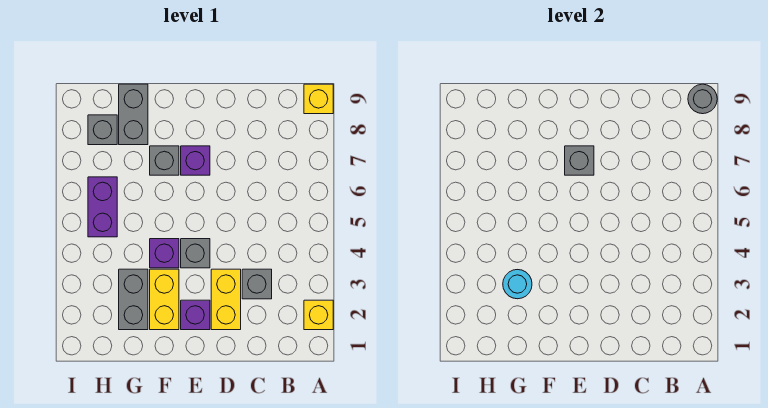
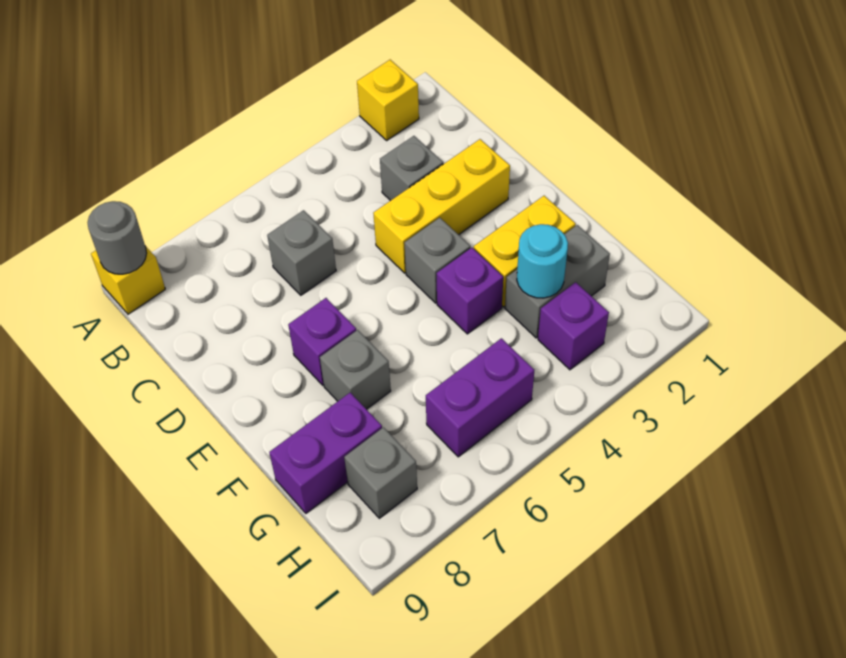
yellow 1x2 brick [211,269,241,330] -> yellow 1x3 brick [373,139,510,273]
purple 1x1 brick [181,300,210,330] -> purple 1x1 brick moved to [538,282,609,370]
grey 1x1 brick [565,146,594,175] -> grey 1x1 brick moved to [267,210,336,295]
grey 1x2 brick [119,84,148,145] -> purple 1x2 brick [269,393,382,513]

